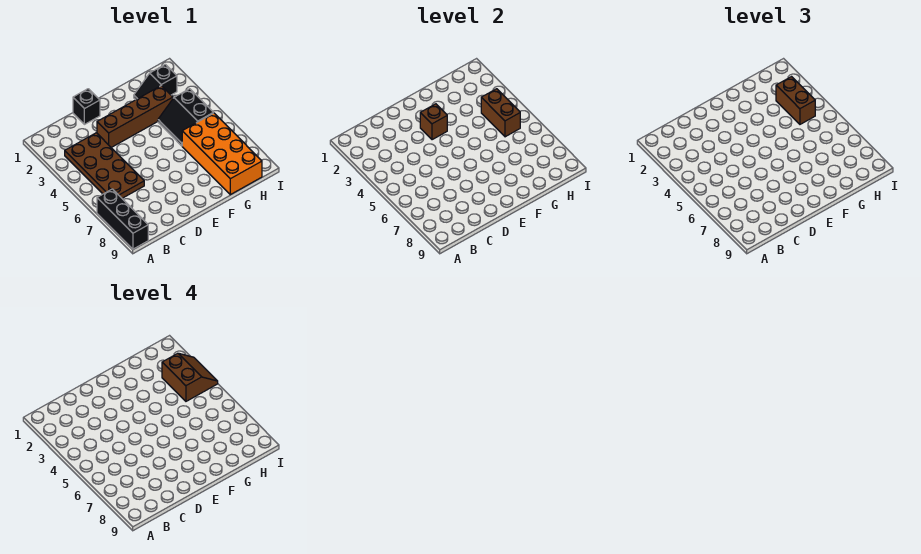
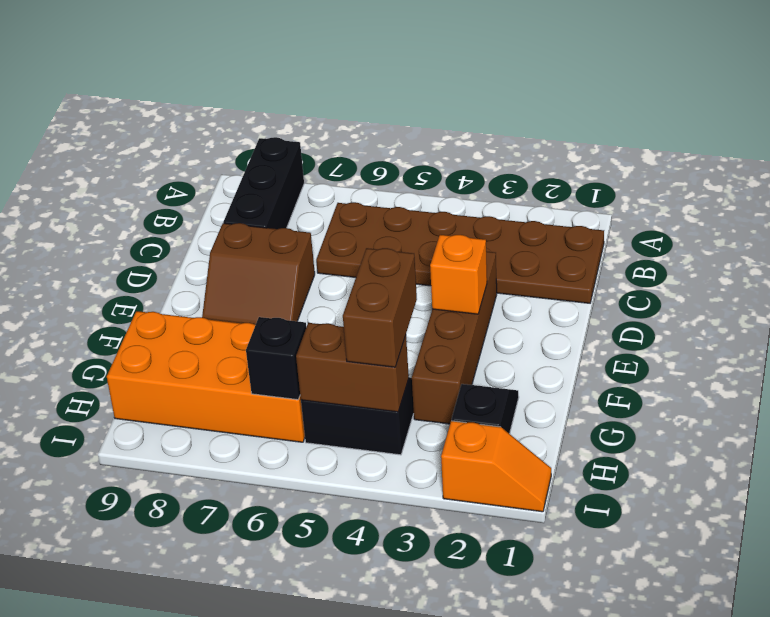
black 1x3 brick [97,189,148,249] -> black 1x3 brick turned to [223,137,304,229]
brown 2x4 plate [65,133,144,198] -> brown 2x6 plate [316,202,604,303]
black 1x1 brick [73,89,100,124] -> black 1x1 brick moved to [246,317,306,400]
brown 1x1 brick [420,104,447,140] -> orange 1x1 brick [430,235,487,314]
brown 1x2 brick [776,77,815,124] -> brown 1x2 brick turned to [343,248,417,367]
brown 2x2 slope [162,353,218,401] -> brown 2x2 slope moved to [202,223,315,325]
none -> orange 1x2 slope [441,421,551,512]

